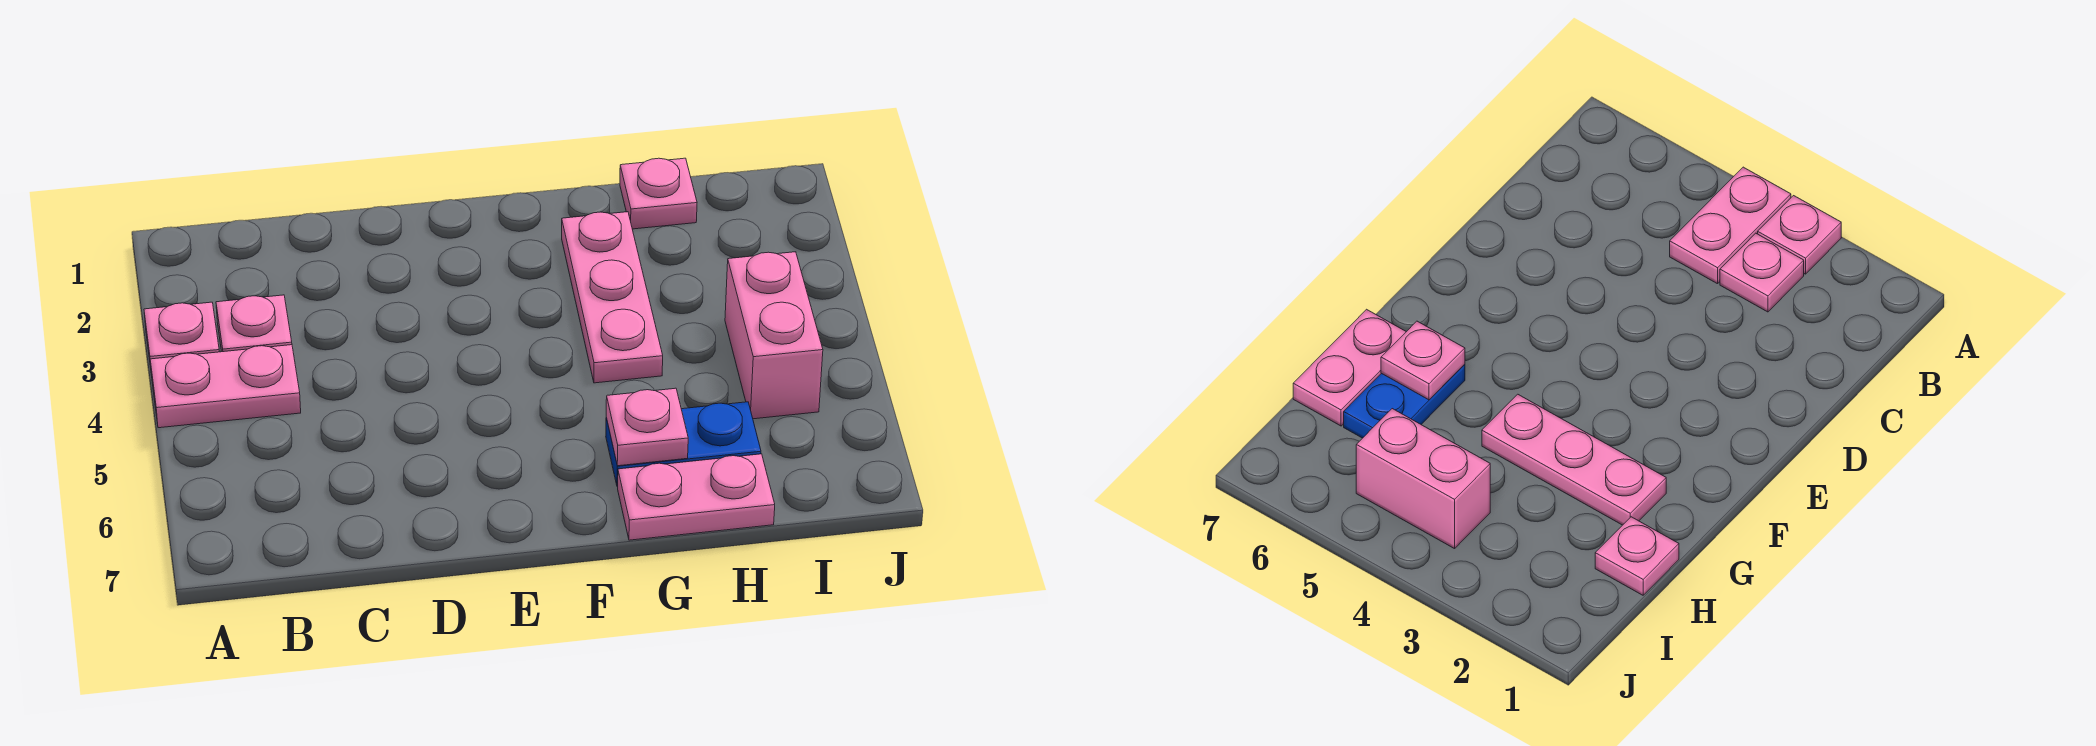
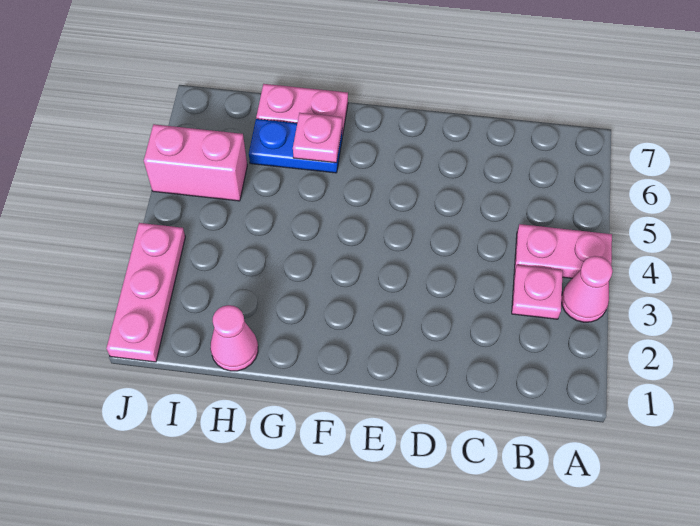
pink 1x1 plate [144,302,219,375] -> pink 1x1 cone [561,256,612,322]
pink 1x3 plate [562,212,663,383] -> pink 1x3 plate moved to [106,223,185,362]
pink 1x1 plate [620,158,697,229] -> pink 1x1 cone [210,305,258,371]
pink 1x2 brick [725,252,823,419] -> pink 1x2 brick turned to [144,124,247,201]

